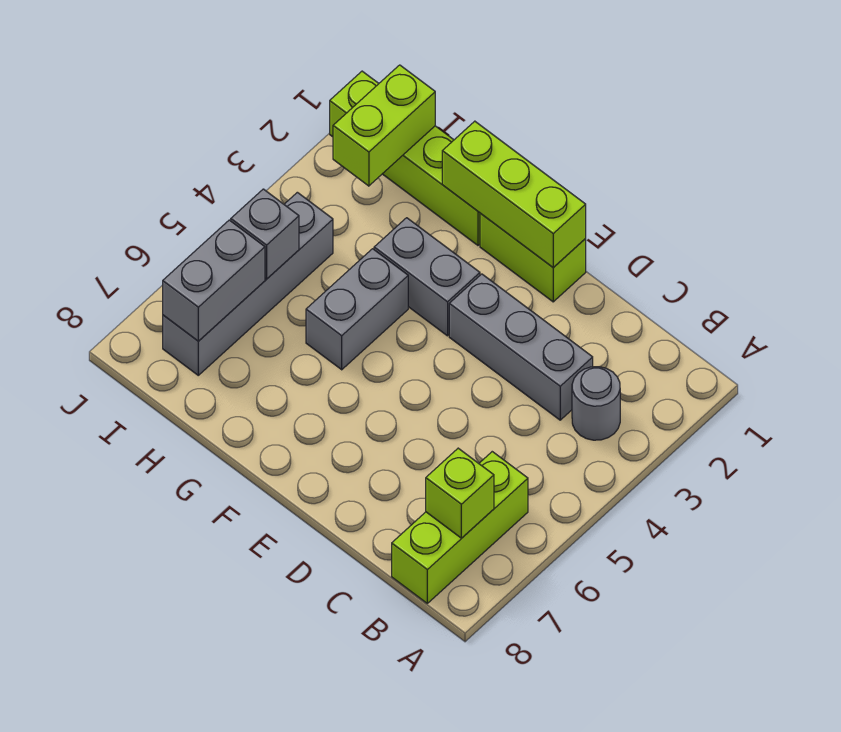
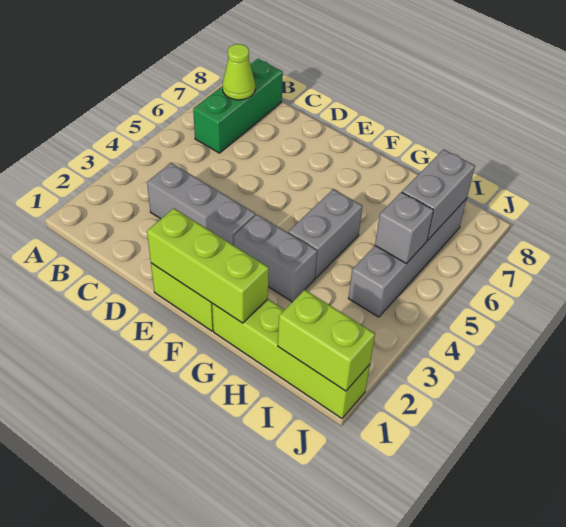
grey 1x1 round brick [572,367,620,440] -> none
lime 1x3 brick [392,452,528,603] -> green 1x3 brick [193,59,283,153]
lime 1x1 brick [426,448,494,538] -> lime 1x1 cone [223,44,255,100]
lime 1x2 brick [333,65,435,186] -> lime 1x2 brick turned to [278,290,375,391]

